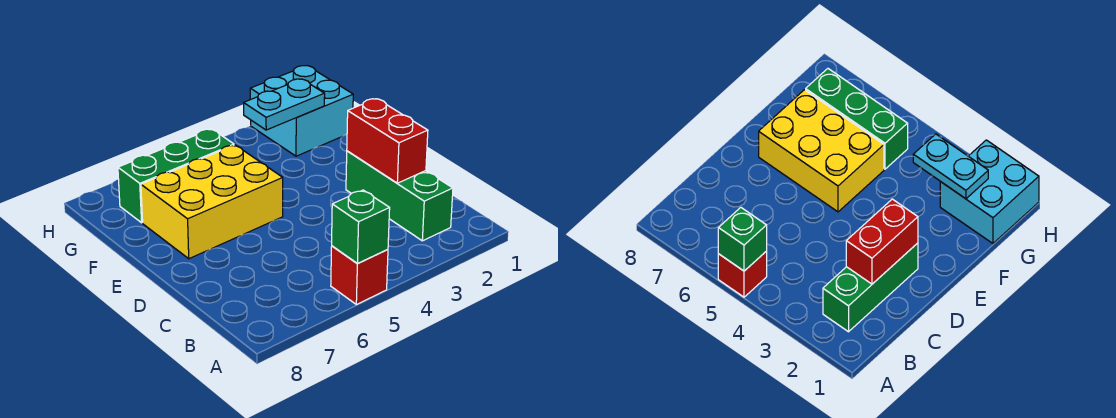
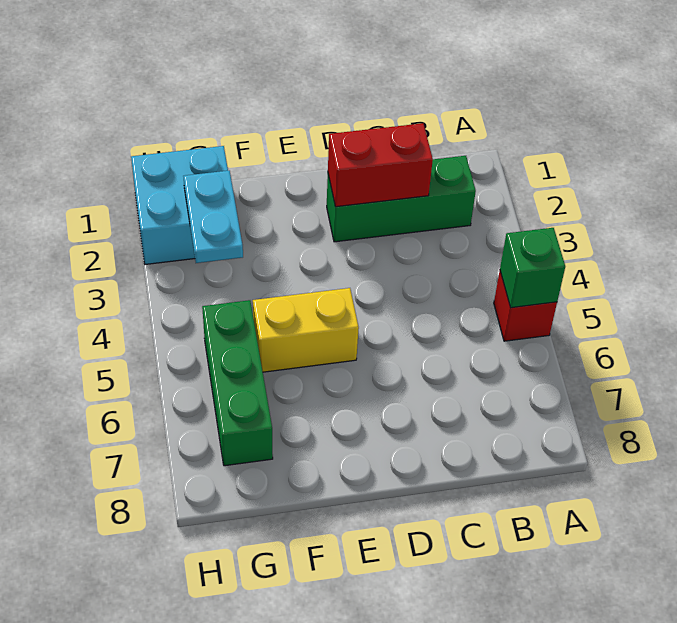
yellow 2x3 brick [141,145,283,259] -> yellow 1x2 brick [253,288,359,372]

